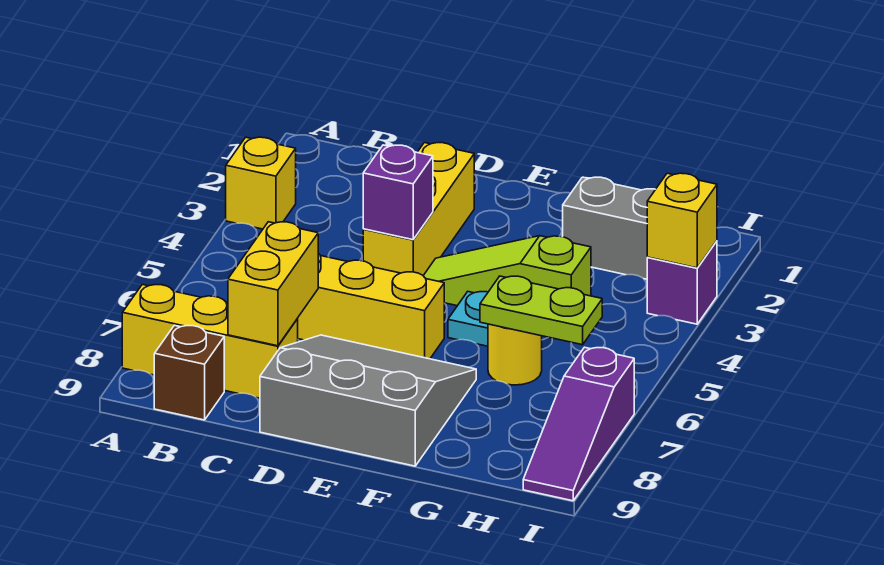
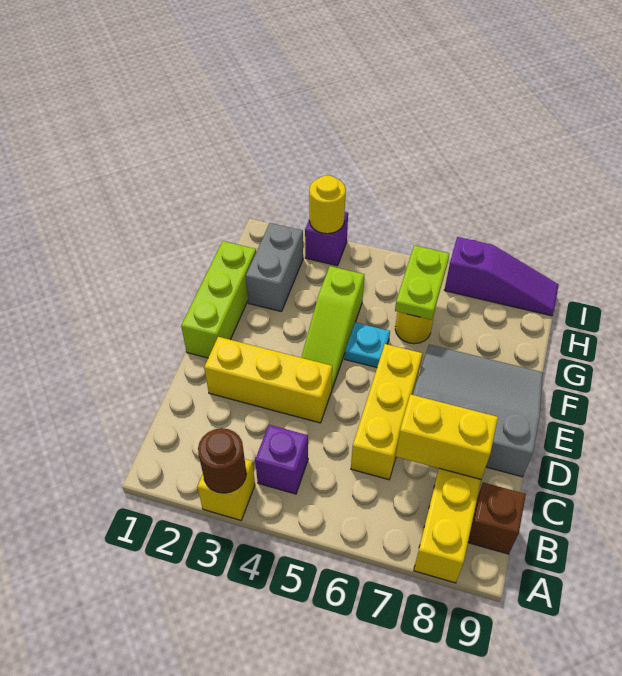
none -> brown 1x1 round brick [198,428,246,493]
purple 1x1 brick [363,145,433,240] -> purple 1x1 brick moved to [255,425,308,494]
grey 3x3 slope [260,335,476,466] -> grey 3x3 slope turned to [413,345,543,477]
none -> lime 1x3 brick [181,241,256,358]
yellow 1x1 brick [647,173,717,268] -> yellow 1x1 round brick [309,176,346,234]

